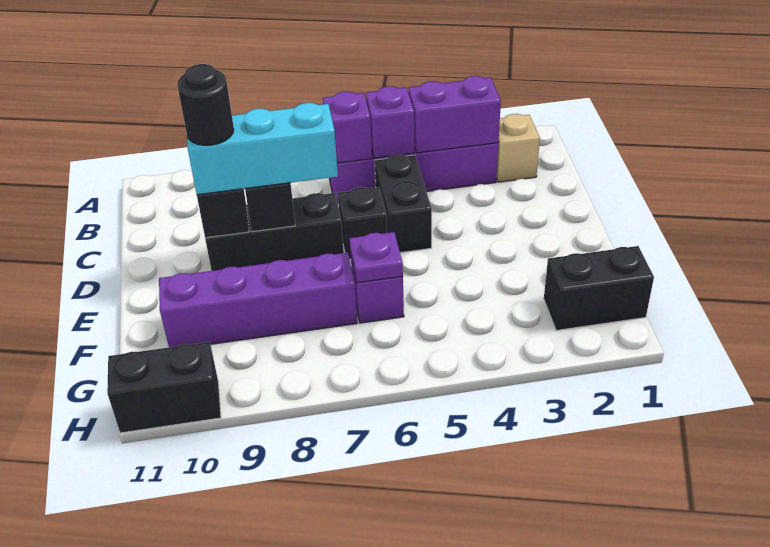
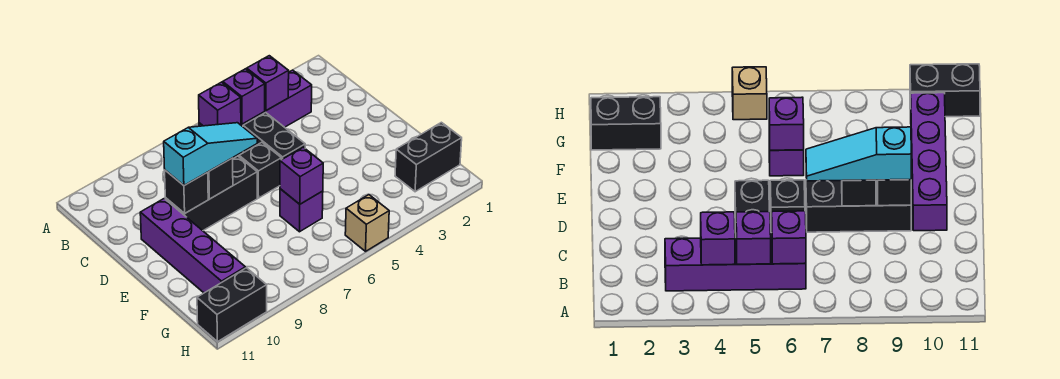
tan 1x1 brick [497,114,540,182] -> tan 1x1 brick moved to [345,195,389,251]
purple 1x2 brick [409,76,501,153] -> purple 1x1 brick [247,56,289,110]
cyan 1x3 brick [187,103,338,195] -> cyan 1x3 slope [164,123,257,185]
black 1x1 round brick [177,64,234,145] -> none
purple 1x1 plate [349,232,403,283] -> purple 1x1 brick [280,147,323,204]
purple 1x4 brick [159,252,357,347] -> purple 1x4 brick turned to [140,199,245,293]

